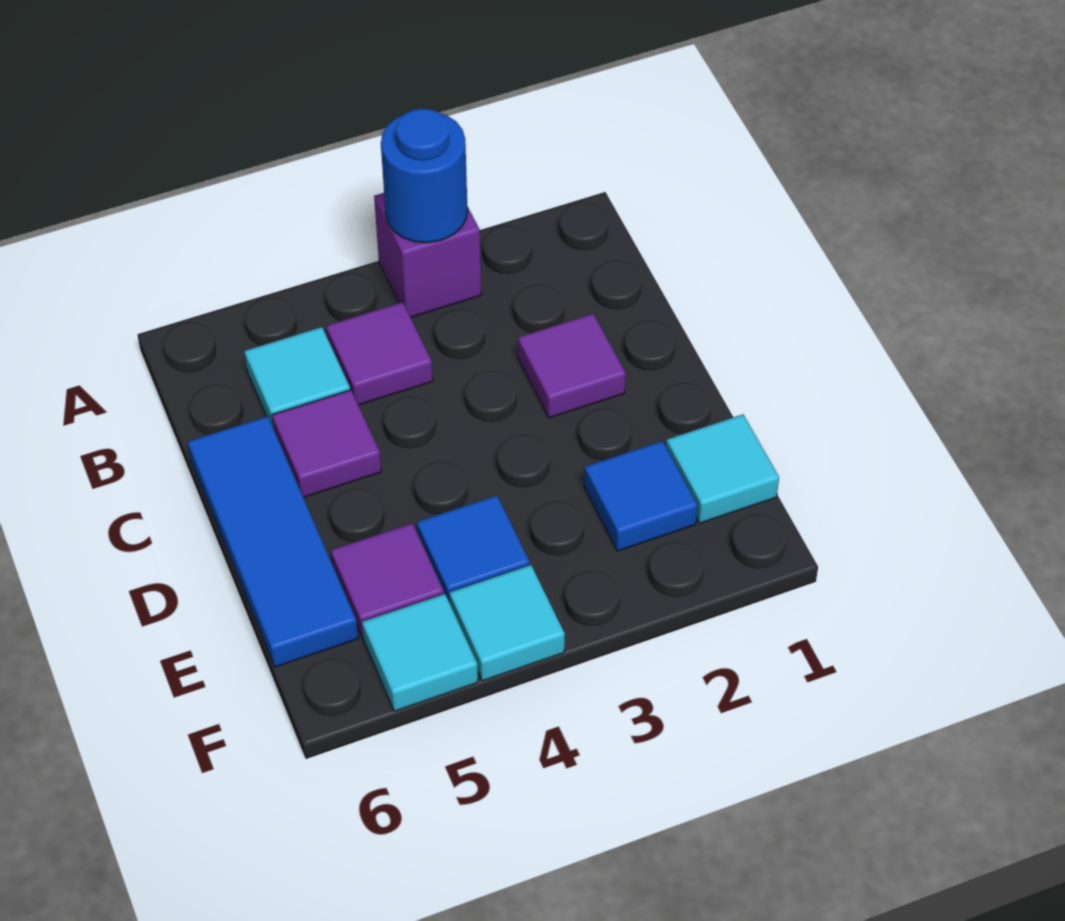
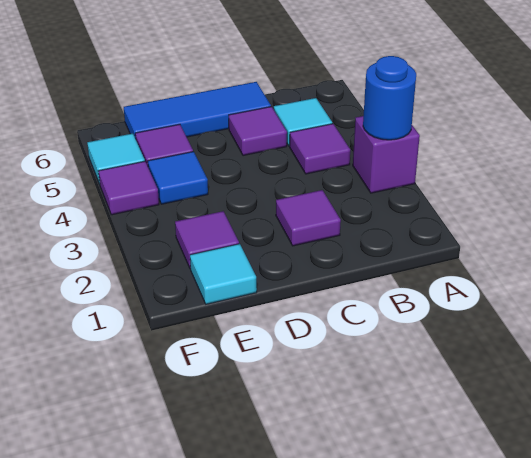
blue 1x1 tile [584,441,697,551] -> purple 1x1 tile [175,211,239,269]
cyan 1x1 tile [449,565,565,681] -> purple 1x1 tile [99,161,159,215]

